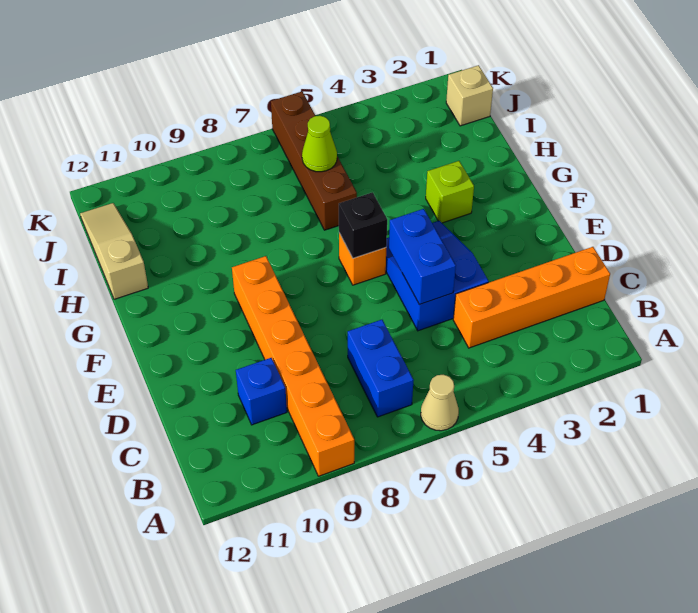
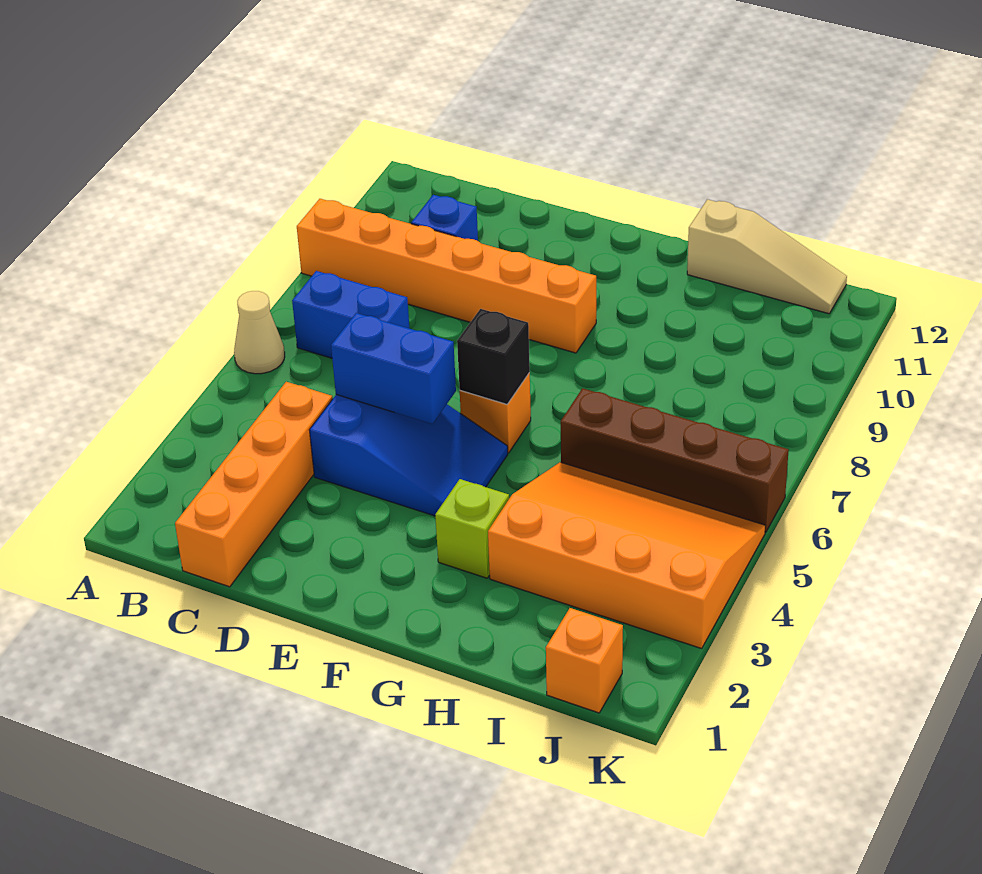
none -> orange 3x4 slope [488,462,765,648]
lime 1x1 cone [302,116,337,172] -> none
tan 1x1 brick [446,65,493,126] -> orange 1x1 brick [546,608,623,713]

